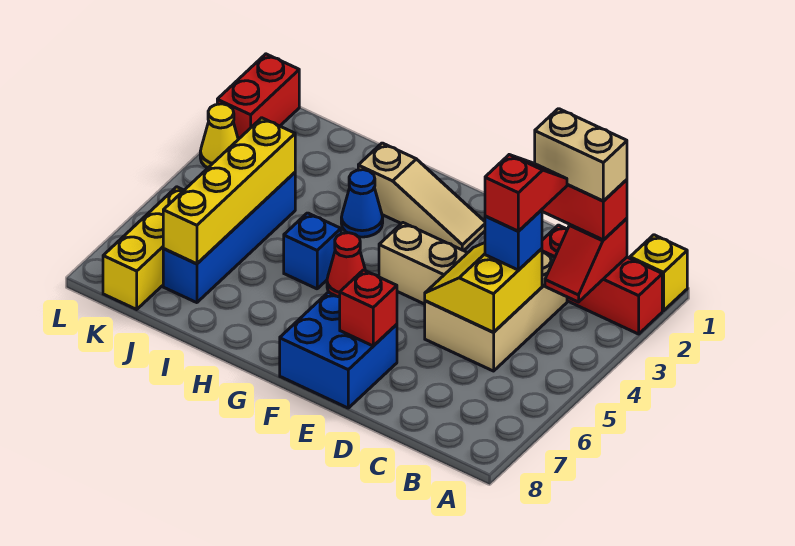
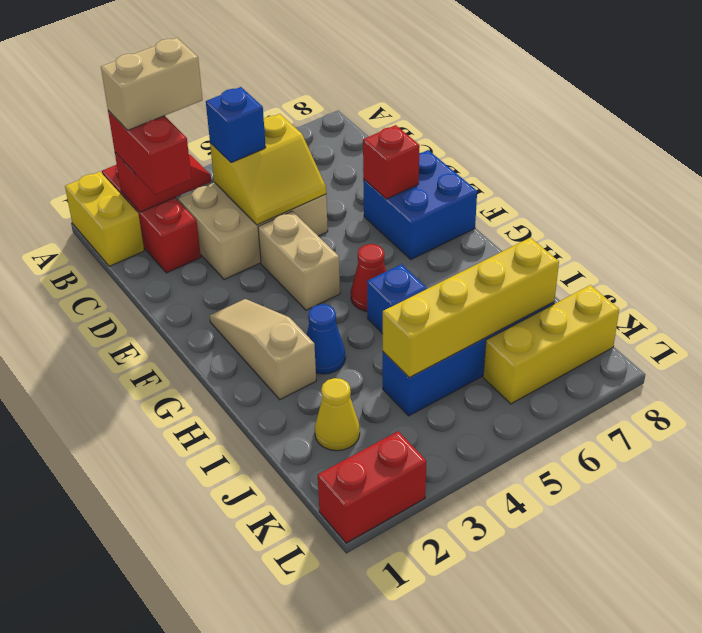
yellow 1x1 brick [630,235,687,311] -> yellow 1x2 brick [65,172,144,266]
tan 1x2 brick [535,109,627,201] -> tan 1x2 brick turned to [101,38,203,130]
red 1x2 slope [485,155,567,231] -> none
yellow 1x1 cone [200,104,238,168] -> yellow 1x1 cone moved to [315,378,360,451]

